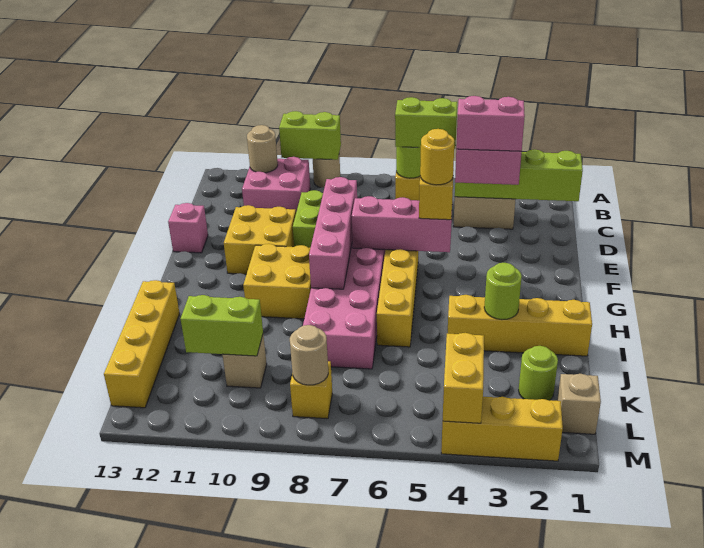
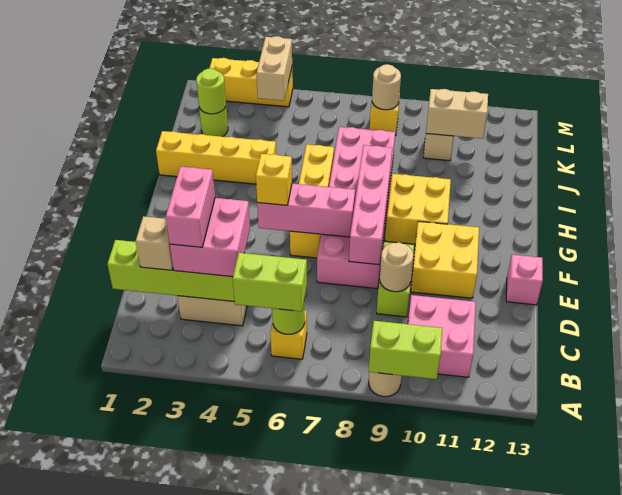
tan 1x1 round brick [247,125,278,173] -> tan 1x1 round brick moved to [380,242,413,292]
pink 1x2 brick [456,96,525,151] -> pink 1x2 brick turned to [166,166,215,247]
yellow 1x1 round brick [420,129,454,185] -> none
lime 1x1 round brick [484,263,522,320] -> lime 1x1 round brick moved to [196,68,226,114]
yellow 1x4 brick [104,280,180,408] -> none
lime 1x2 brick [181,295,263,356] -> tan 1x2 brick [426,89,488,139]
tan 1x1 brick [557,374,601,434] -> tan 1x1 brick moved to [136,216,173,270]
yellow 1x2 brick [443,333,484,423] -> tan 1x2 brick [257,36,292,101]

